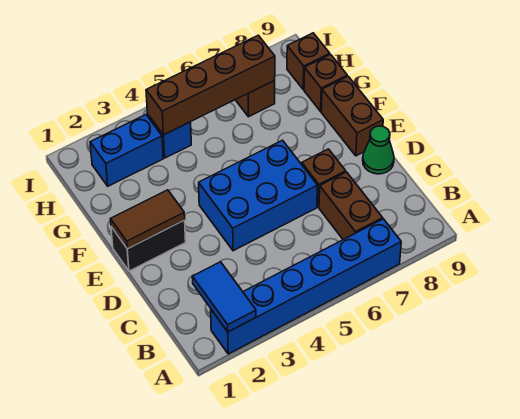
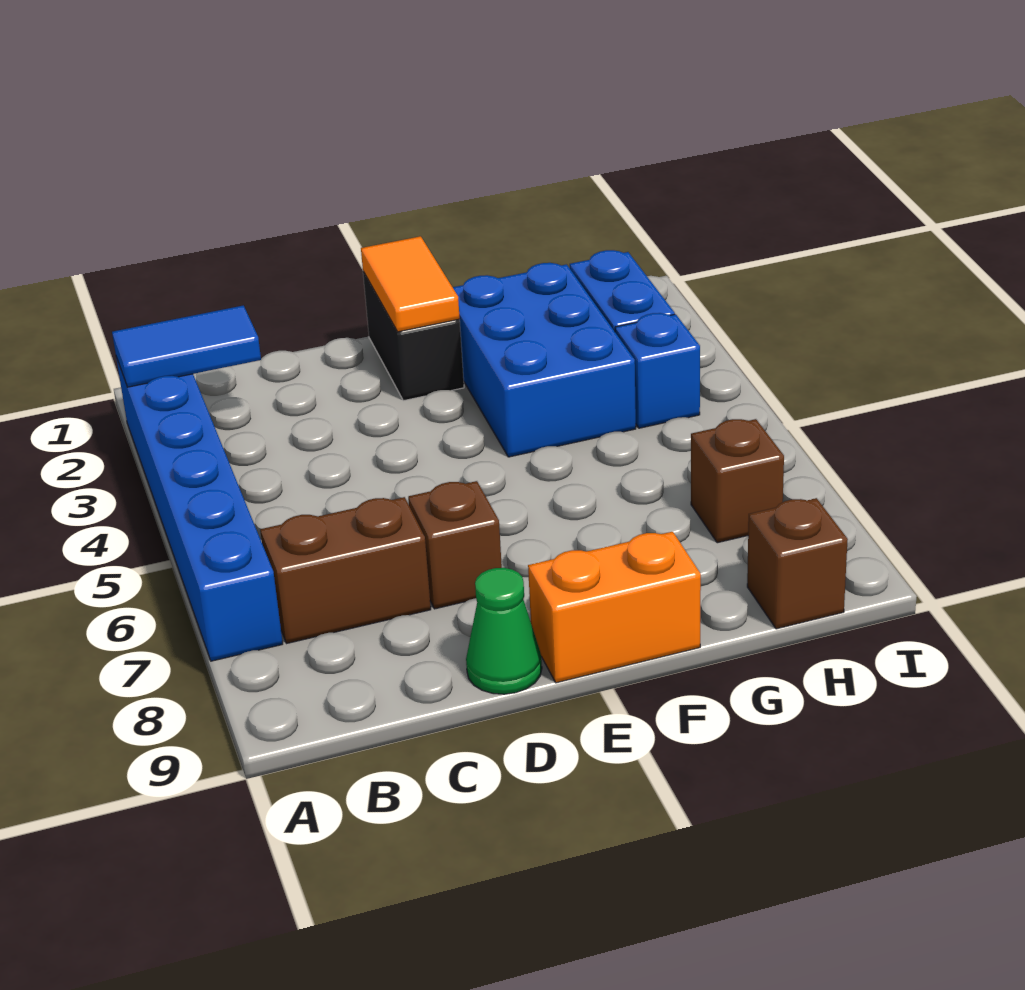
blue 2x3 brick [199,140,317,251] -> blue 2x3 brick moved to [453,263,636,457]
brown 1x2 tile [111,190,185,249] -> orange 1x2 tile [361,236,460,332]
brown 1x2 brick [321,76,383,156] -> orange 1x2 brick [528,532,701,683]
brown 1x1 brick [304,55,347,111] -> none
brown 1x4 brick [146,35,275,135] -> none

